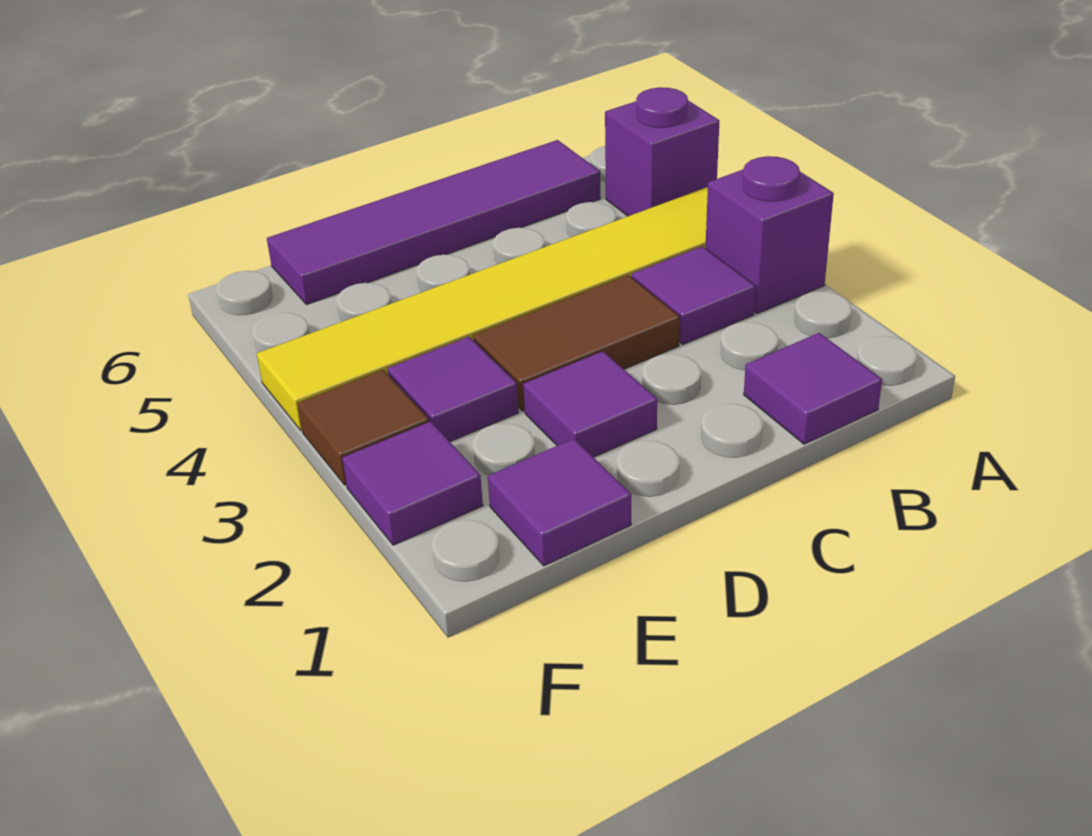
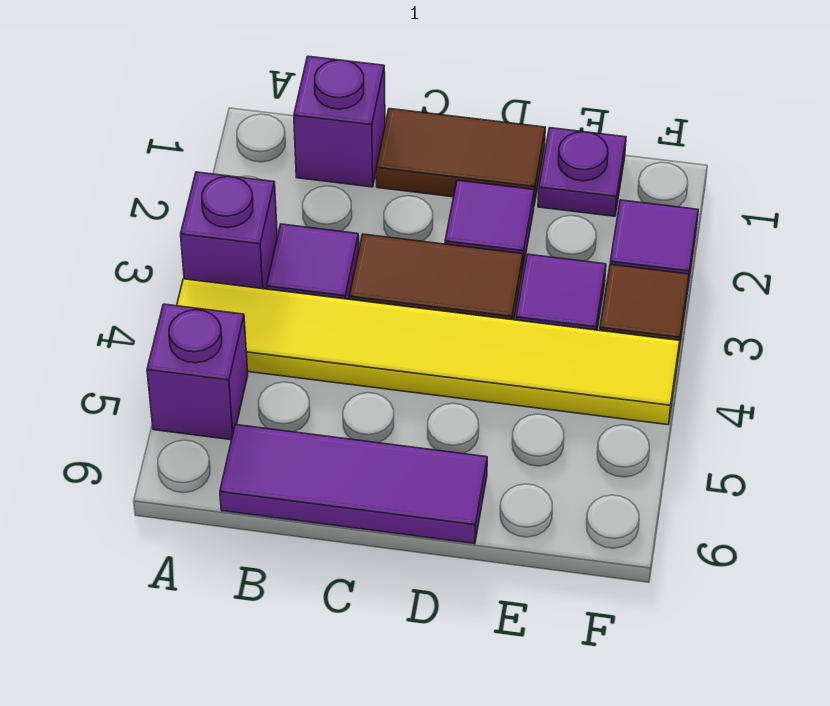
purple 1x1 tile [744,333,882,444] -> purple 1x1 brick [294,56,385,187]
purple 1x4 tile [267,140,600,305] -> purple 1x3 tile [220,425,487,544]
none -> brown 1x2 tile [376,109,545,204]
purple 1x1 tile [488,439,631,566] -> purple 1x1 plate [538,128,626,216]

